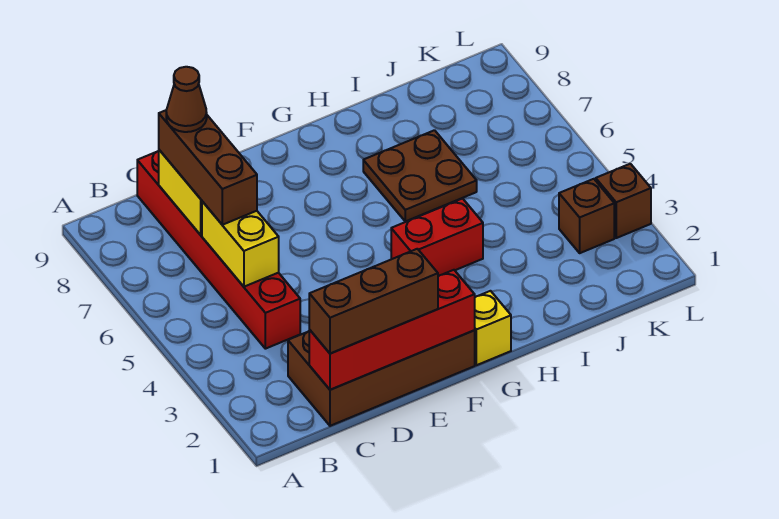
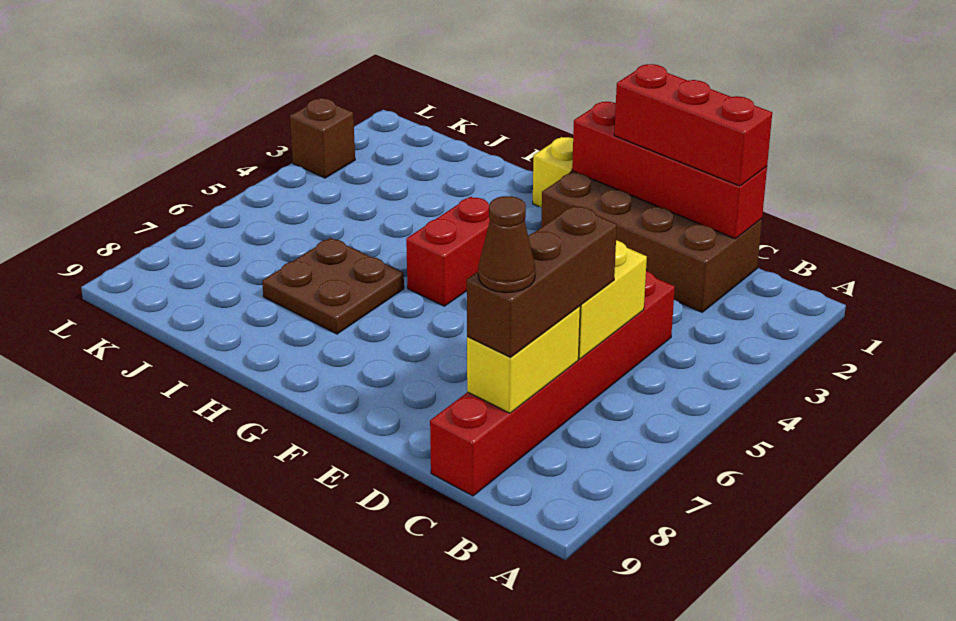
brown 1x3 brick [309,249,438,354] -> red 1x3 brick [614,64,772,186]
red 1x2 brick [391,199,483,276] -> red 1x2 brick turned to [406,197,490,306]
brown 1x1 brick [559,179,614,253] -> none

